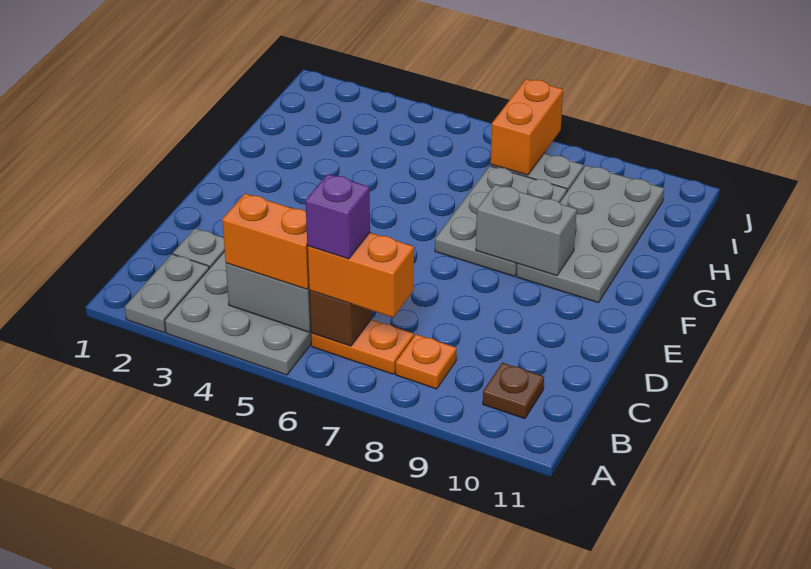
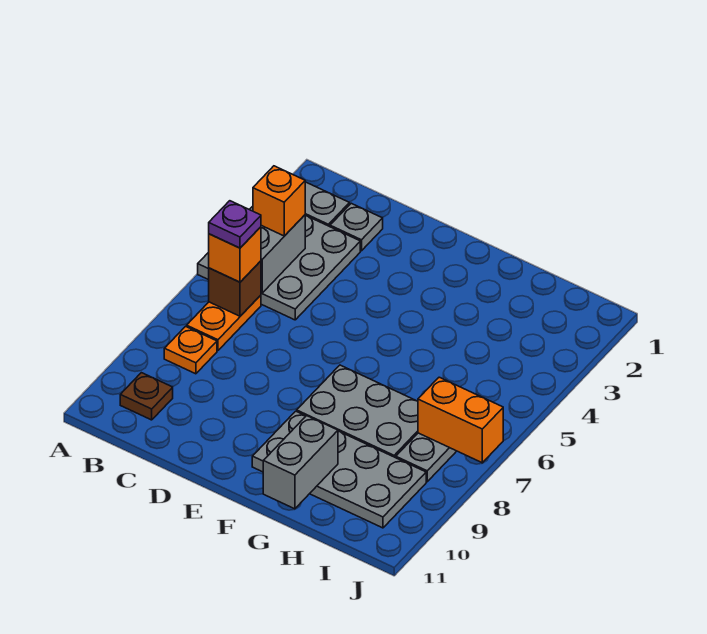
orange 1x2 brick [222,194,309,289] -> orange 1x1 brick [253,166,305,236]
orange 1x2 brick [307,233,414,317] -> orange 1x1 brick [209,227,261,282]
purple 1x1 brick [305,174,370,259] -> purple 1x1 plate [209,201,261,248]
grey 1x2 brick [476,185,577,276] -> grey 1x2 brick moved to [263,416,338,509]

